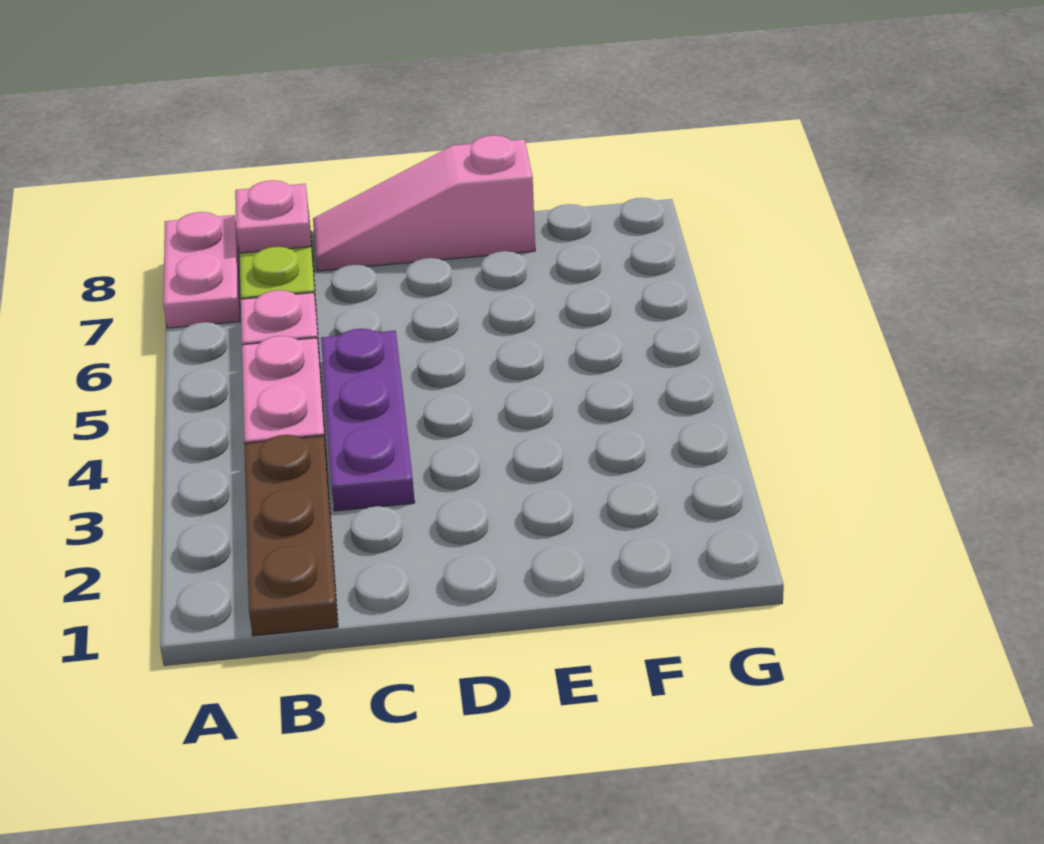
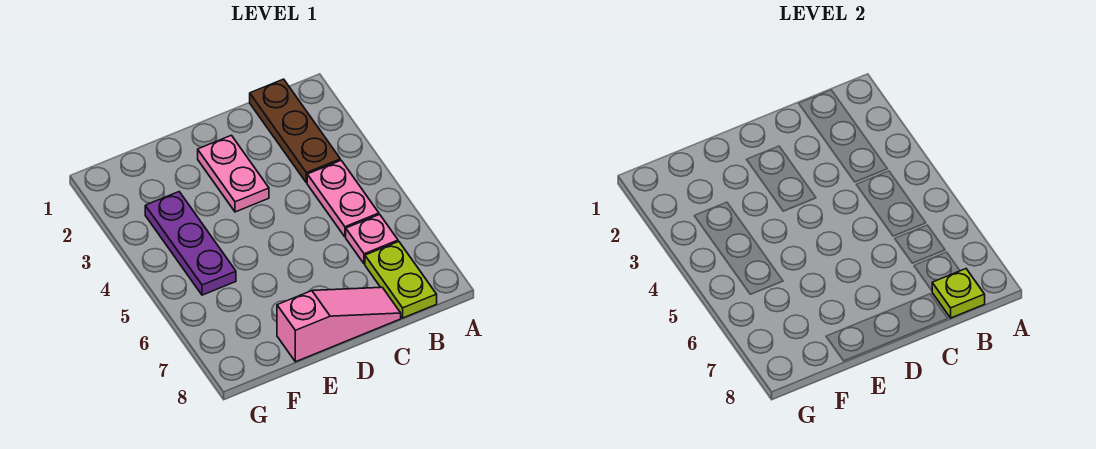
pink 1x2 plate [163,212,240,328] -> pink 1x2 plate moved to [198,135,269,212]
pink 1x1 plate [235,180,311,253] -> lime 1x1 plate [932,269,985,318]
purple 1x3 plate [321,328,415,511] -> purple 1x3 plate moved to [145,192,236,295]

